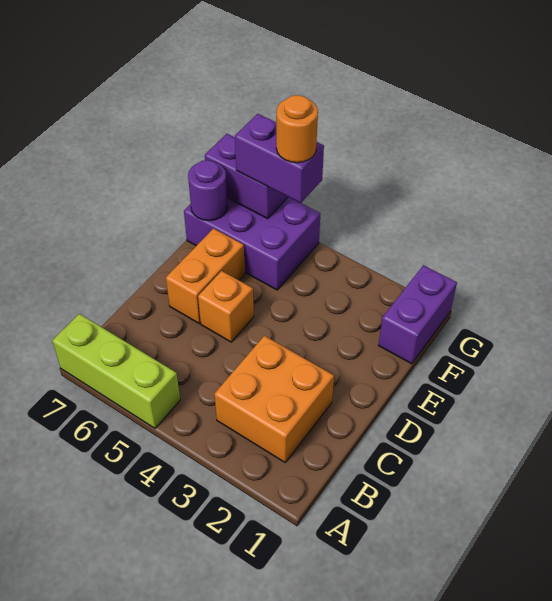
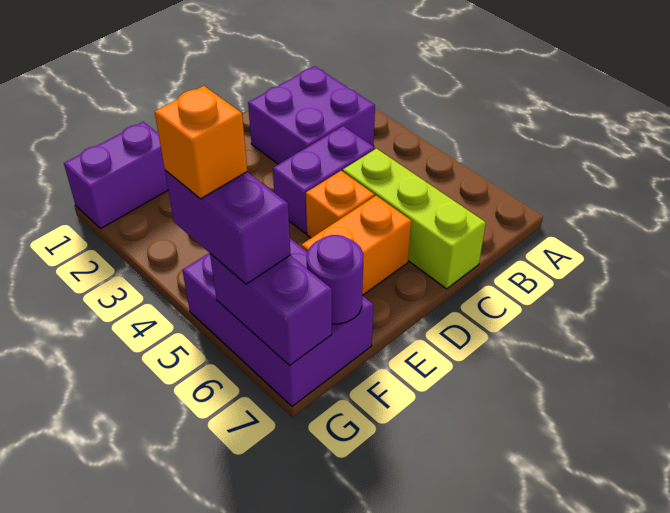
lime 1x3 brick [52,314,180,428] -> lime 1x3 brick moved to [343,149,486,289]
orange 2x2 brick [214,336,334,462] -> purple 2x2 brick [248,66,375,164]
none -> purple 1x2 brick [273,126,375,234]
orange 1x1 round brick [276,95,318,163] -> orange 1x1 brick [155,86,247,199]

